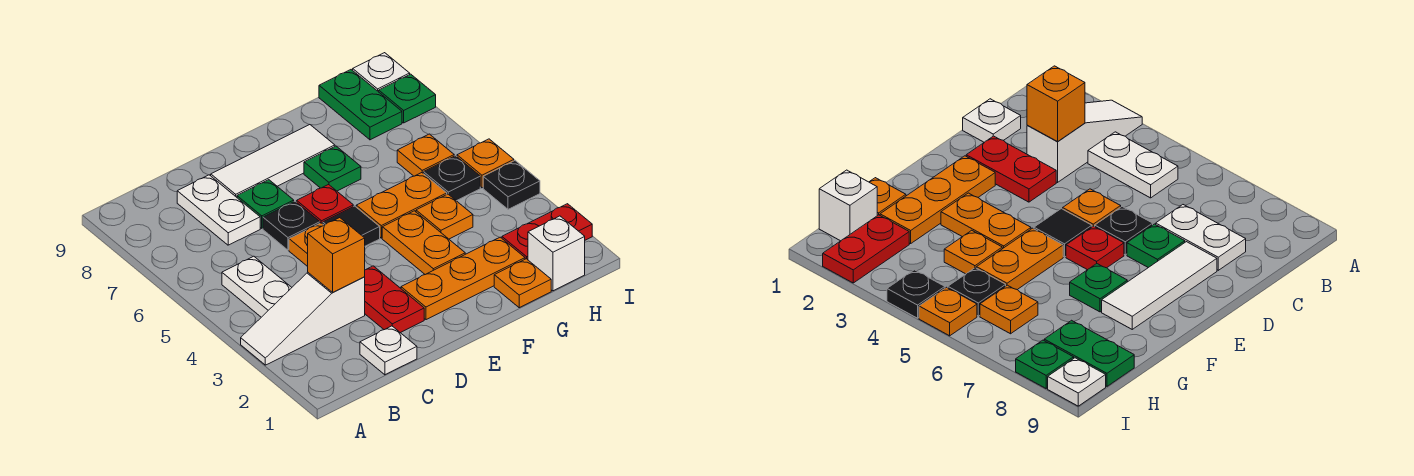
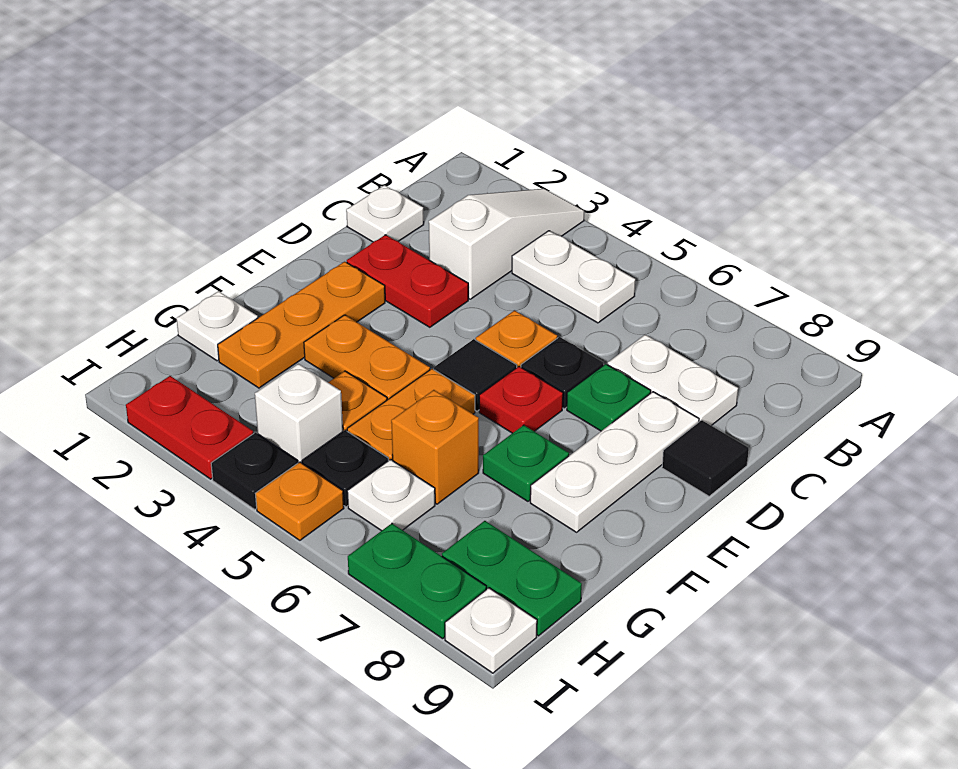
orange 1x1 brick [308,218,365,292] -> orange 1x1 brick moved to [391,390,479,504]
white 1x3 tile [211,125,335,197] -> white 1x3 plate [530,392,699,532]
none -> black 1x1 tile [662,420,749,496]
orange 1x1 plate [494,259,551,308] -> white 1x1 plate [176,291,258,361]
white 1x1 brick [528,216,585,291] -> white 1x1 brick moved to [255,364,343,463]
red 1x2 plate [502,204,592,260] -> red 1x2 plate turned to [126,376,254,479]
orange 1x1 plate [397,134,454,176] -> white 1x1 plate [347,459,435,531]
green 1x1 plate [379,74,436,123] -> green 1x2 plate [348,523,486,639]

